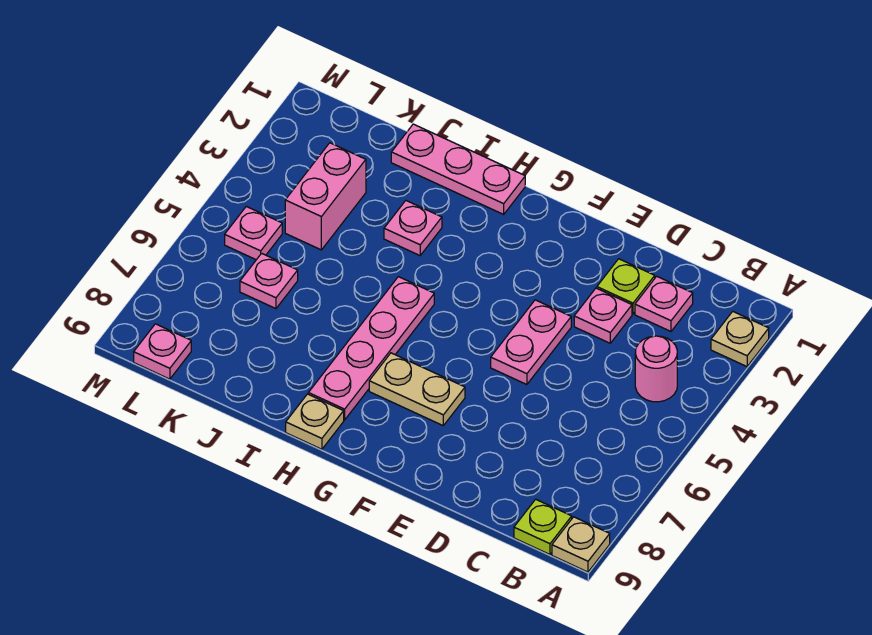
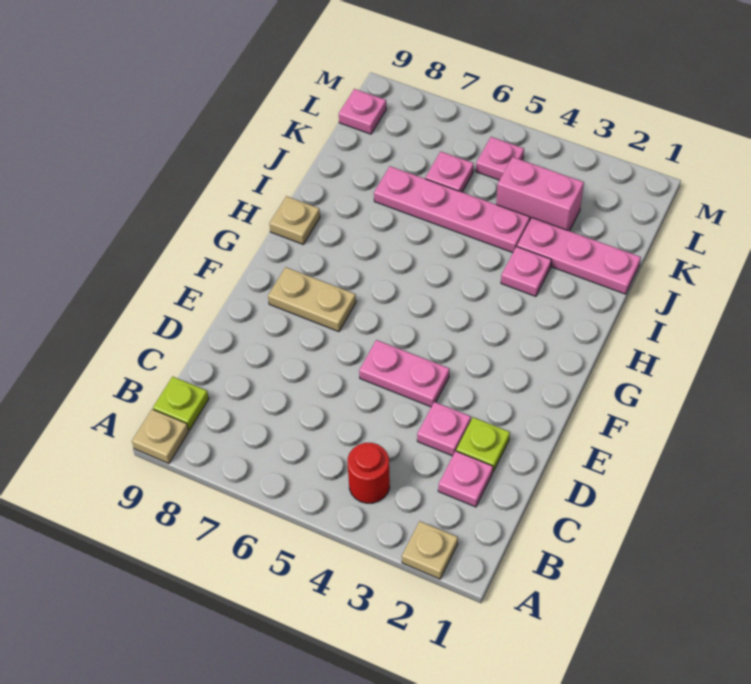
pink 1x1 round brick [635,336,677,402] -> red 1x1 round brick [348,443,390,503]
tan 1x2 plate [369,353,465,425] -> tan 1x2 plate turned to [268,267,356,332]
pink 1x3 plate [391,124,525,214] -> pink 1x3 plate turned to [517,218,641,294]
pink 1x4 plate [308,277,434,420] -> pink 1x4 plate moved to [374,166,530,253]

